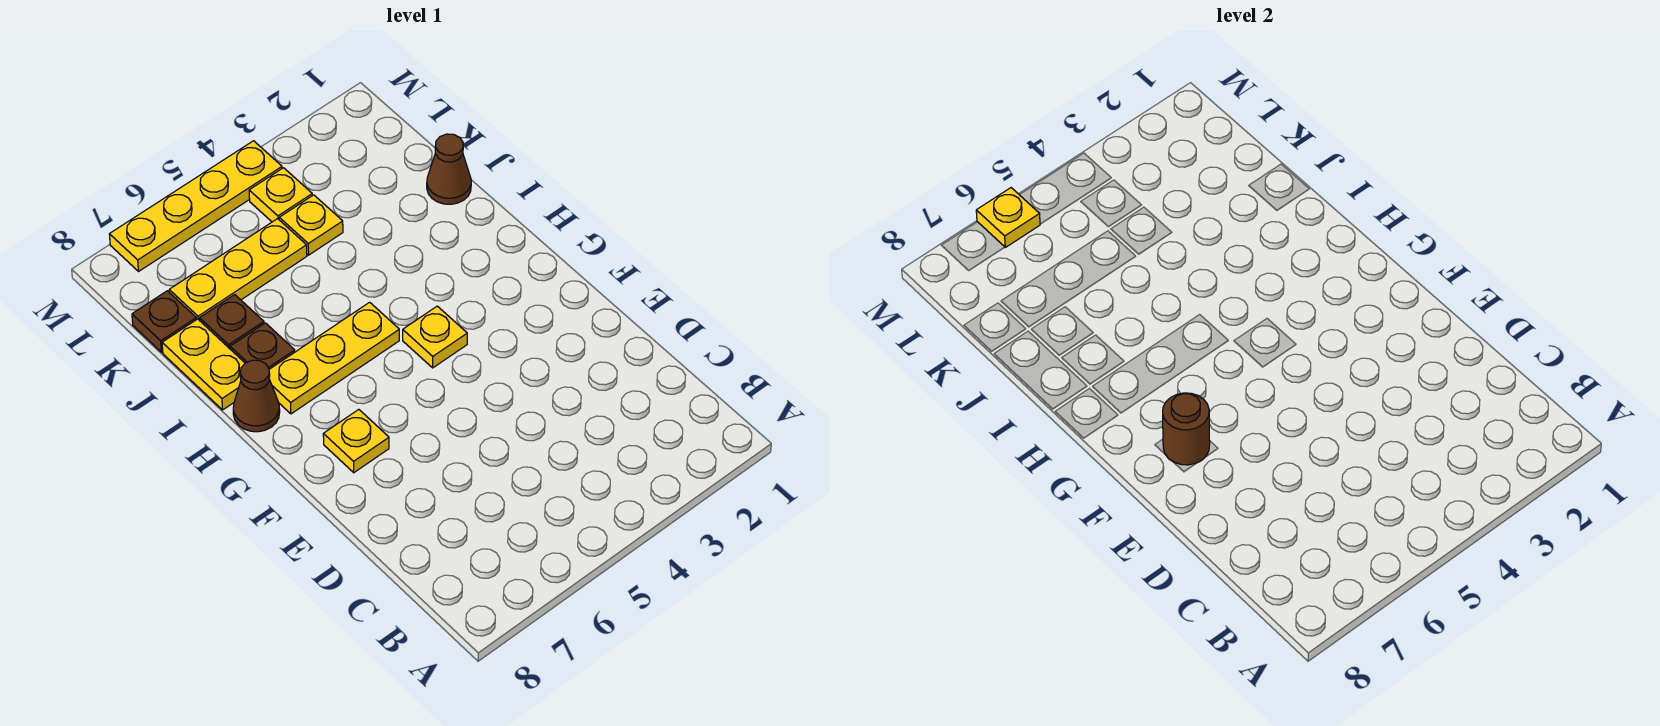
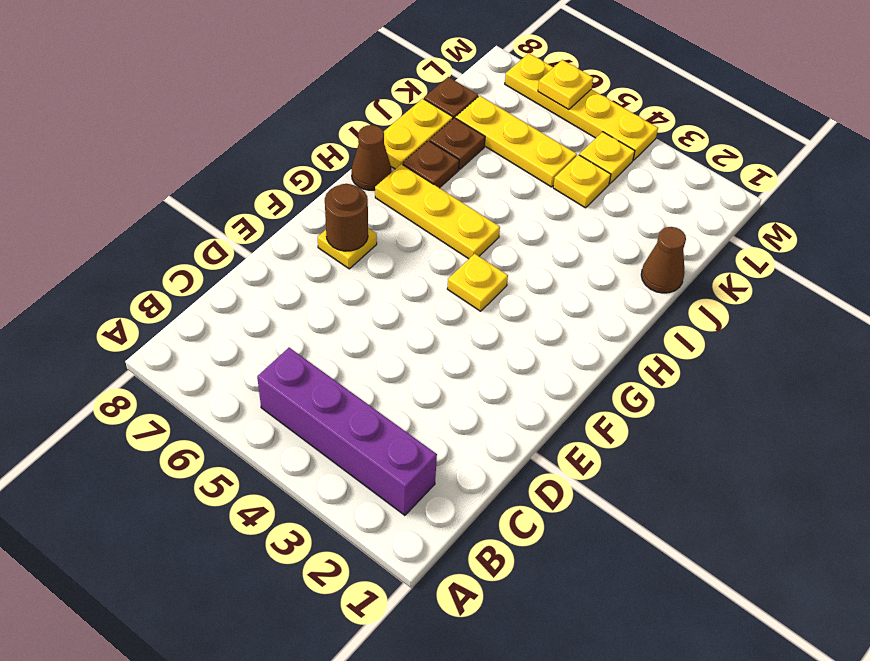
none -> purple 1x4 brick [257,348,437,515]

